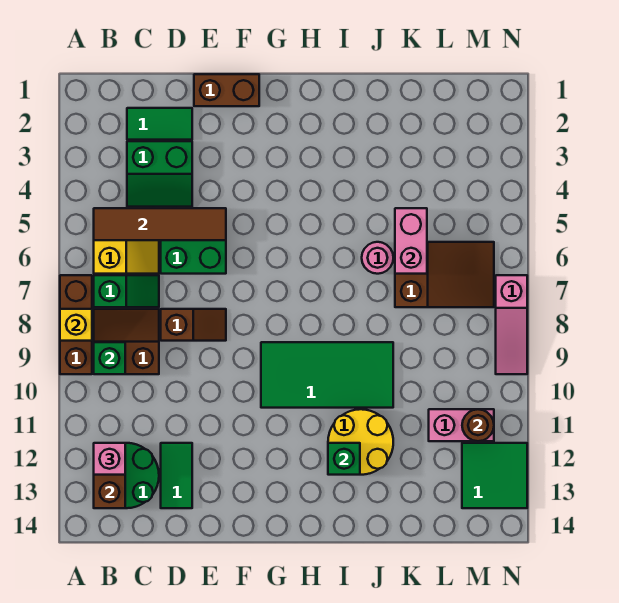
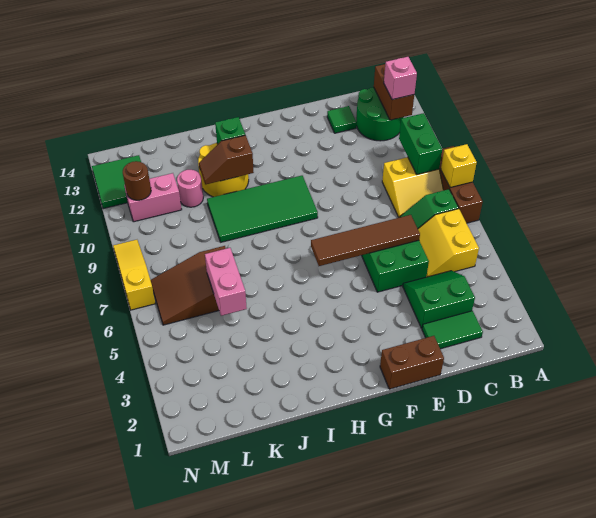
brown 1x4 tile [94,208,226,240] -> brown 1x4 tile moved to [311,215,420,266]
brown 2x2 slope [94,309,159,374] -> yellow 2x2 slope [382,157,443,218]
green 1x1 brick [94,342,125,374] -> green 1x2 brick [399,113,442,174]
brown 1x2 slope [161,309,226,341] -> brown 1x2 slope moved to [199,135,254,184]
green 1x2 tile [161,443,192,508] -> green 1x1 tile [327,106,357,133]
pink 1x1 round brick [362,242,393,274] -> pink 1x1 round brick moved to [177,170,203,207]
pink 1x3 slope [496,275,527,374] -> yellow 1x3 slope [113,240,155,310]

